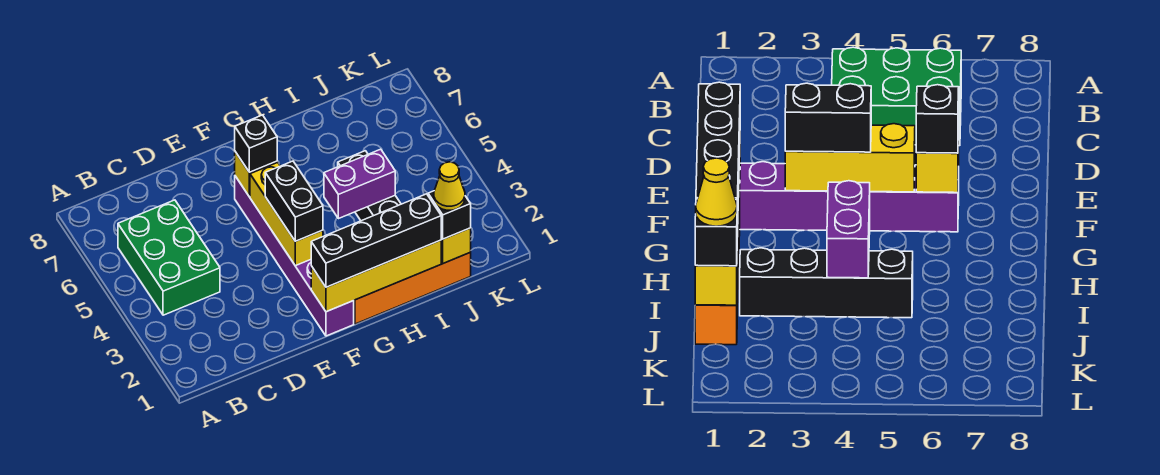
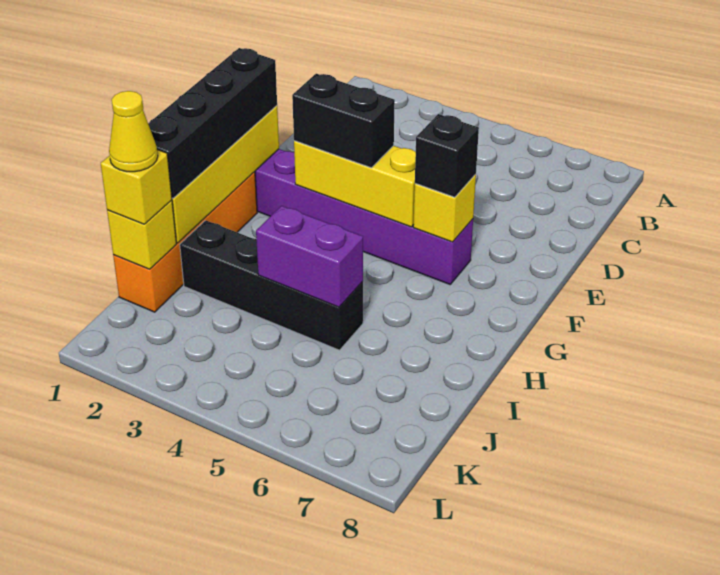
green 2x3 brick [118,200,220,315] -> none
purple 1x2 brick [324,149,395,219] -> purple 1x2 brick turned to [256,206,363,307]
black 1x1 brick [428,191,471,239] -> yellow 1x1 brick [101,150,172,224]

